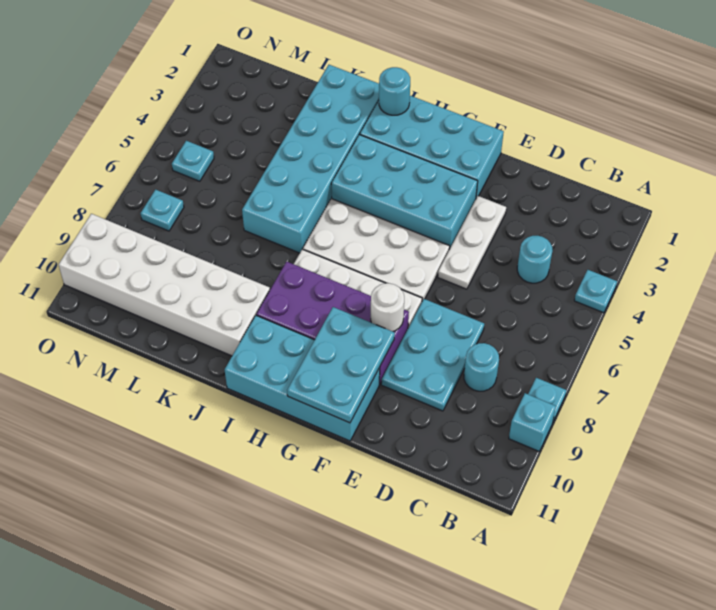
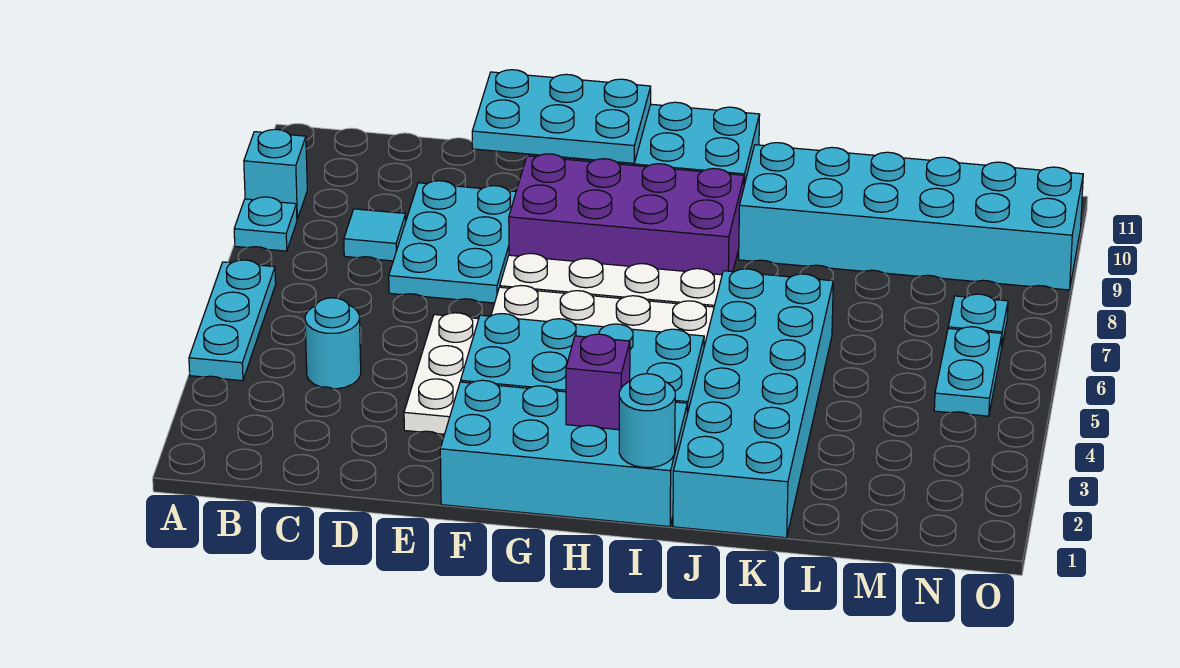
cyan 1x1 plate [574,270,617,313] -> cyan 1x3 plate [189,260,276,381]
cyan 1x1 round brick [464,343,499,391] -> cyan 1x1 tile [344,209,406,261]
white 1x1 round brick [371,283,404,331] -> none
cyan 2x3 plate [287,307,395,423] -> cyan 2x3 plate turned to [472,70,651,163]
none -> purple 1x1 brick [566,334,630,430]
white 2x6 brick [59,214,270,356] -> cyan 2x6 brick [739,143,1083,290]
cyan 1x1 plate [172,141,214,181] -> cyan 1x2 plate [934,327,1002,416]

